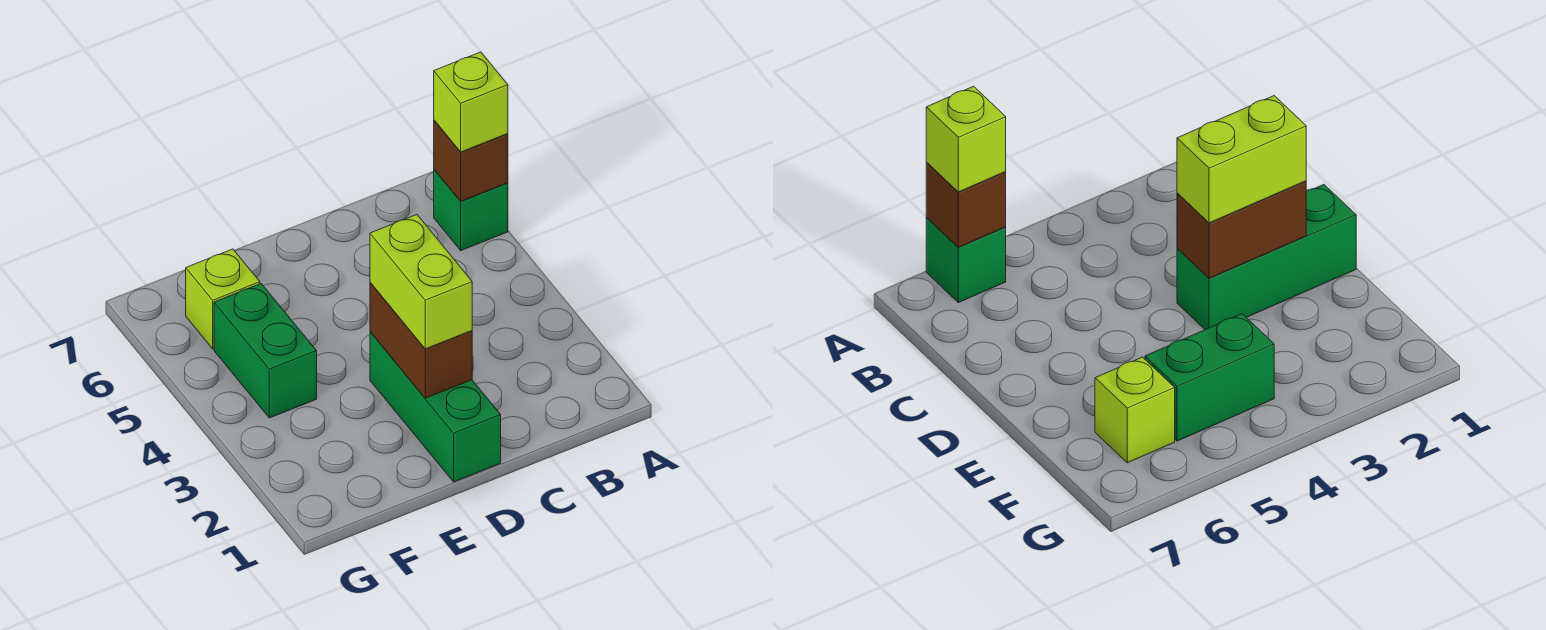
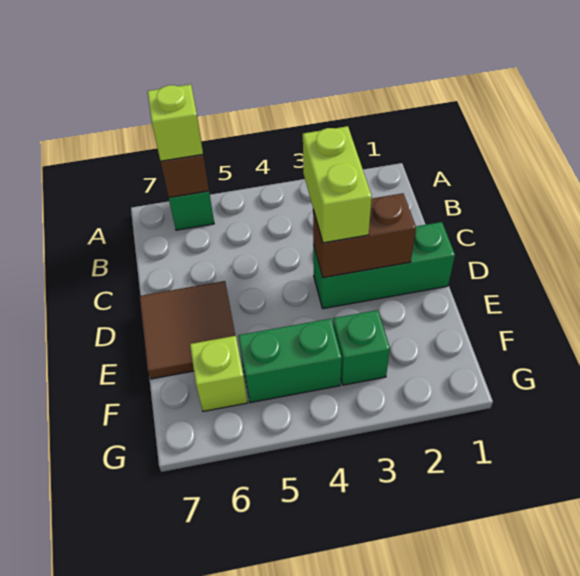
lime 1x2 brick [370,215,472,349] -> lime 1x2 brick turned to [303,126,372,243]
none -> brown 2x2 tile [140,281,235,379]
none -> green 1x1 brick [333,310,390,385]

